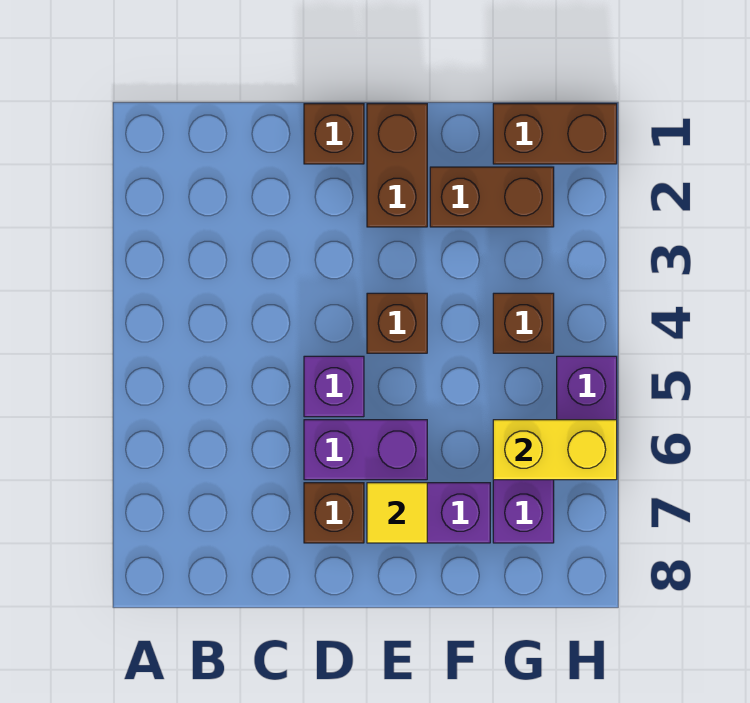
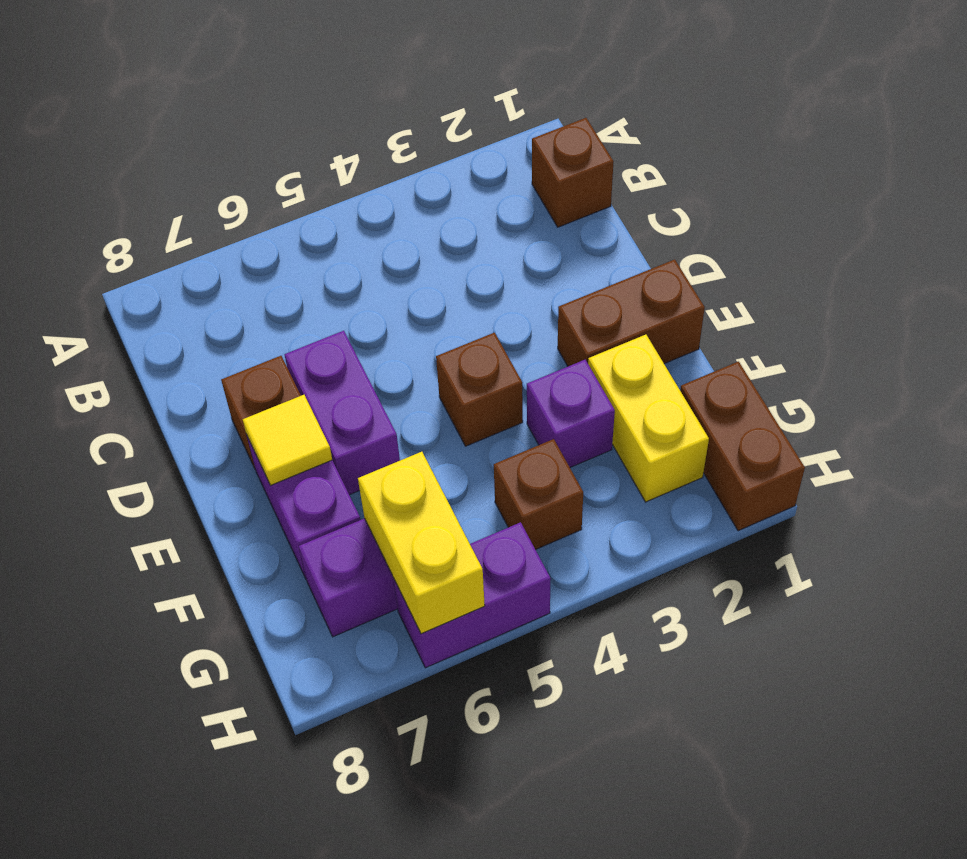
brown 1x1 brick [304,104,364,164] -> brown 1x1 brick moved to [532,118,614,227]
purple 1x1 brick [304,356,364,417] -> purple 1x1 brick moved to [527,360,615,467]
brown 1x2 brick [430,167,554,227] -> yellow 1x2 brick [588,335,709,502]

